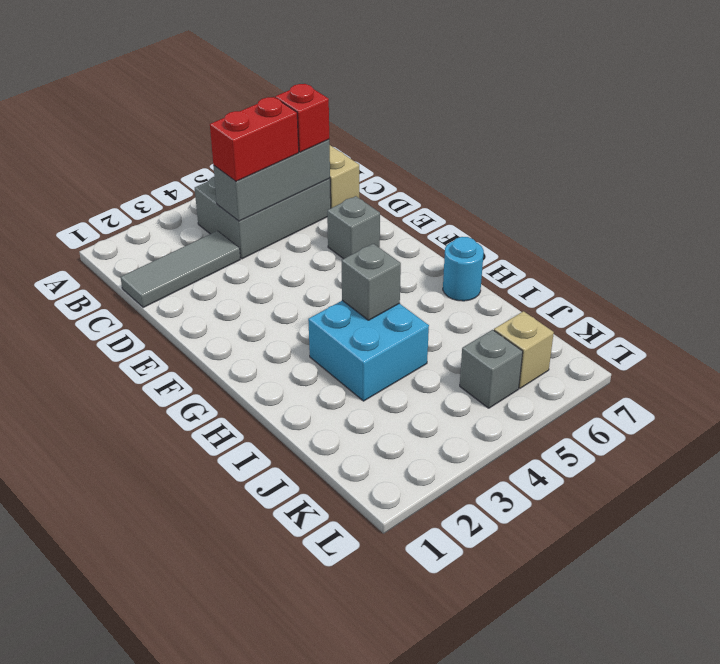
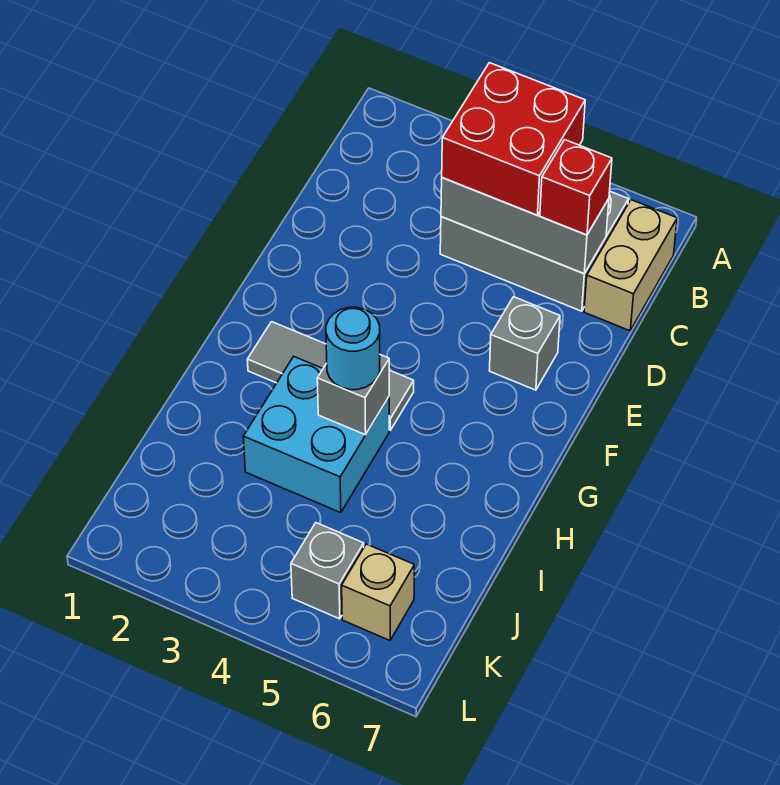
grey 1x3 tile [121,231,240,307] -> grey 1x3 tile moved to [247,322,414,430]
red 1x2 brick [210,97,299,182] -> red 2x2 brick [442,63,585,215]
cyan 1x1 round brick [443,237,484,301] -> cyan 1x1 round brick moved to [326,307,380,390]

